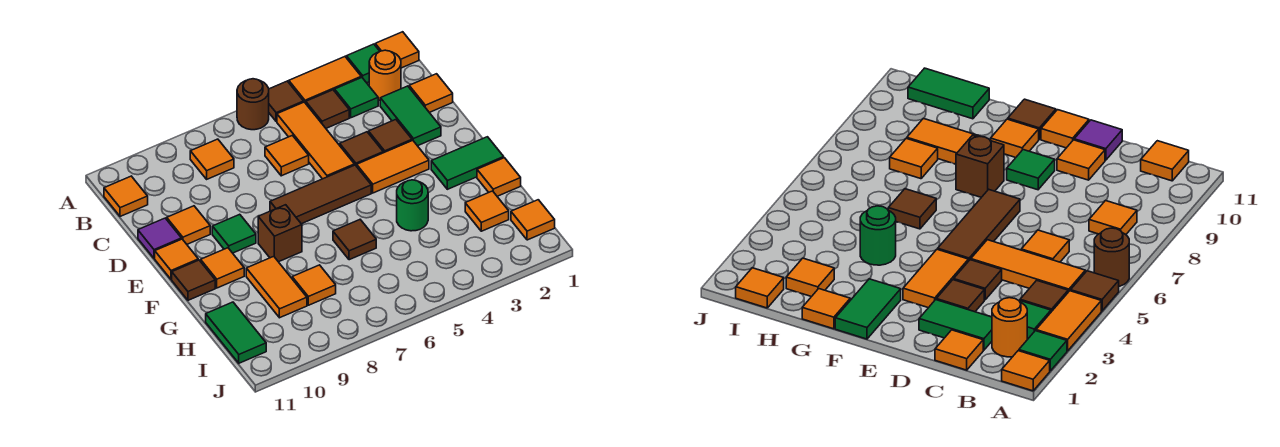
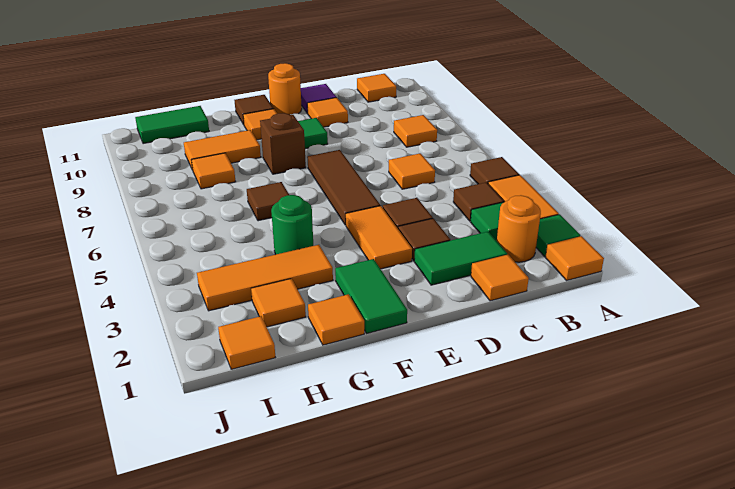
brown 1x1 round brick [237,79,269,130] -> none
orange 1x3 tile [277,102,354,179] -> orange 1x3 tile moved to [197,245,333,311]
orange 1x1 tile [155,239,198,279] -> orange 1x1 round brick [268,63,302,115]

